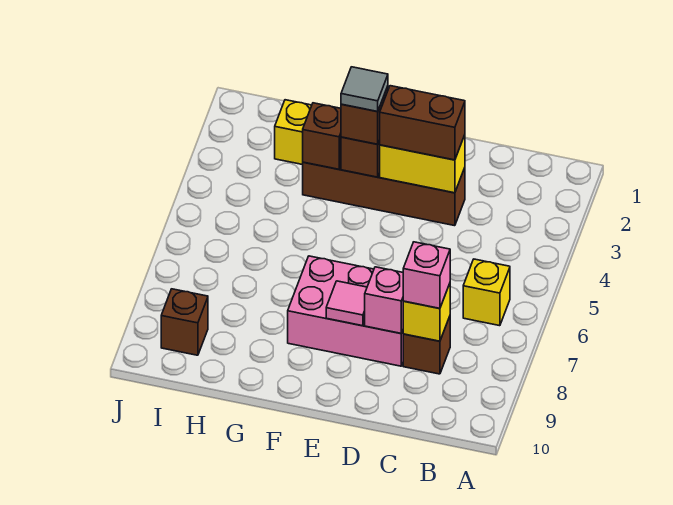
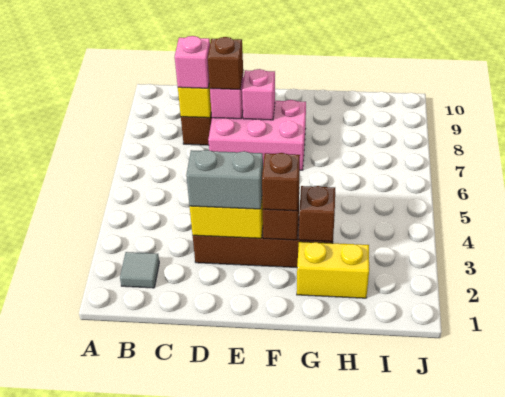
yellow 1x1 brick [463,259,510,326] -> none
brown 1x2 brick [379,86,465,160] -> grey 1x2 brick [186,150,263,209]
pink 1x1 tile [326,281,367,326] -> pink 1x1 brick [242,69,275,120]
grey 1x1 tile [341,67,388,112] -> grey 1x1 tile moved to [120,252,159,288]
brown 1x1 brick [161,289,208,355] -> brown 1x1 brick moved to [208,37,243,90]

